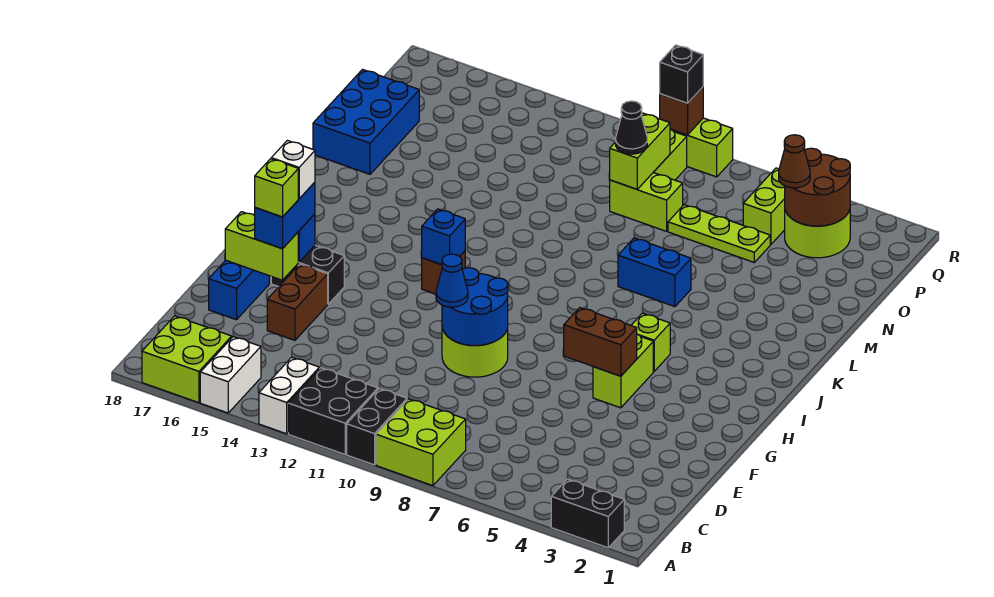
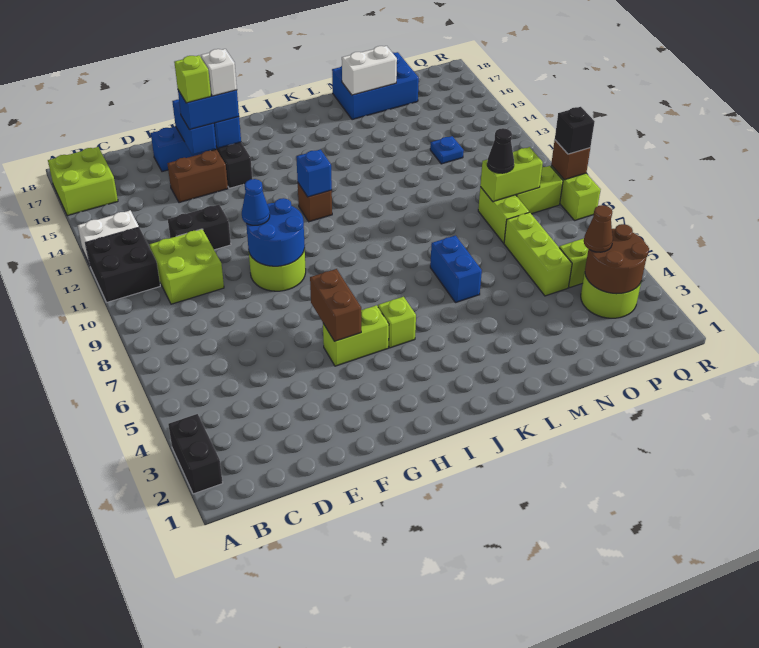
lime 2x2 brick [376,399,466,486] -> lime 2x2 brick moved to [149,229,224,304]
black 1x2 brick [347,388,407,465] -> black 1x2 brick moved to [168,205,231,250]
white 1x2 brick [200,337,261,413] -> white 1x2 brick moved to [342,46,397,95]
lime 1x2 brick [225,212,298,280] -> blue 1x2 brick [172,99,216,155]
lime 1x3 plate [668,205,770,262] -> lime 1x3 brick [504,212,572,296]
none -> blue 1x1 plate [430,136,464,164]

